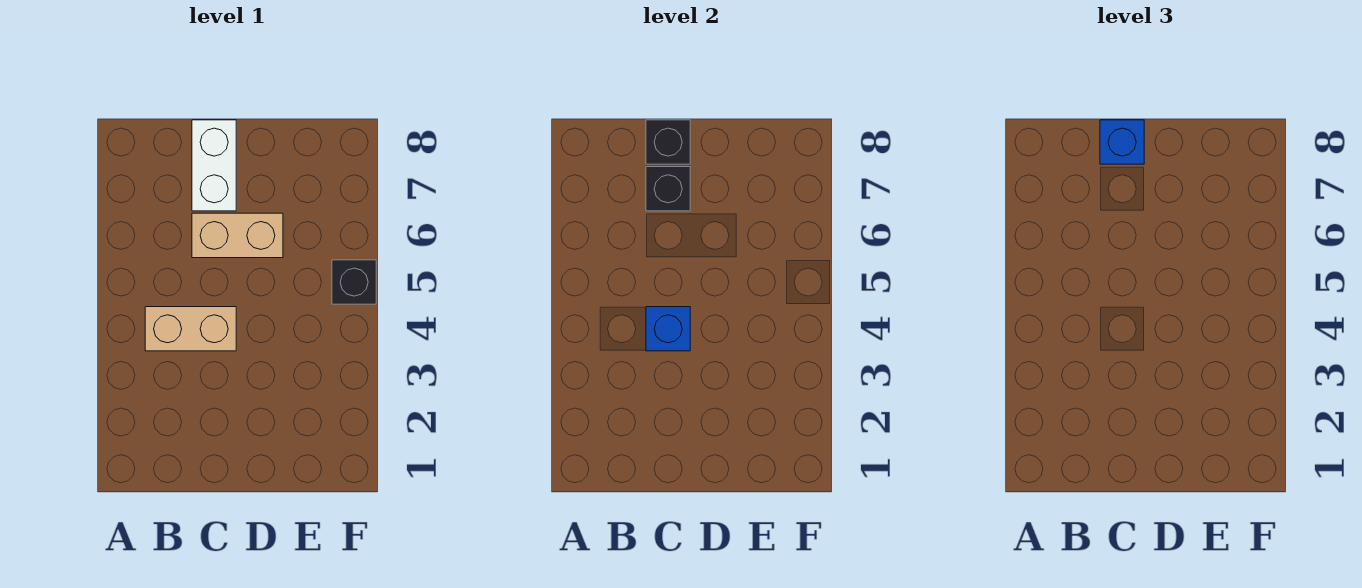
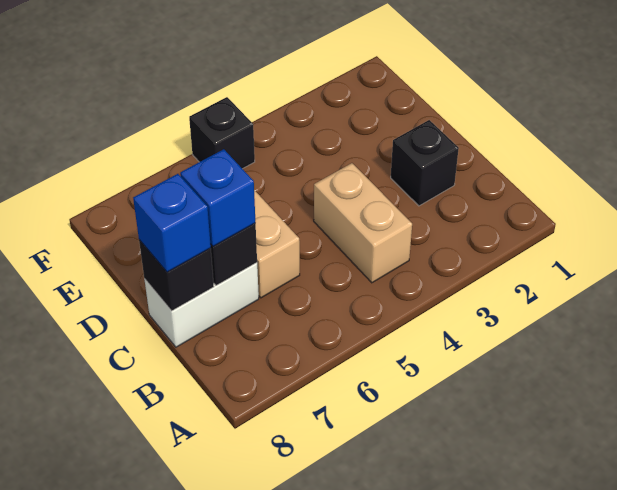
none -> black 1x1 brick [391,120,459,206]
blue 1x1 brick [646,307,690,351] -> blue 1x1 brick moved to [180,149,256,246]

